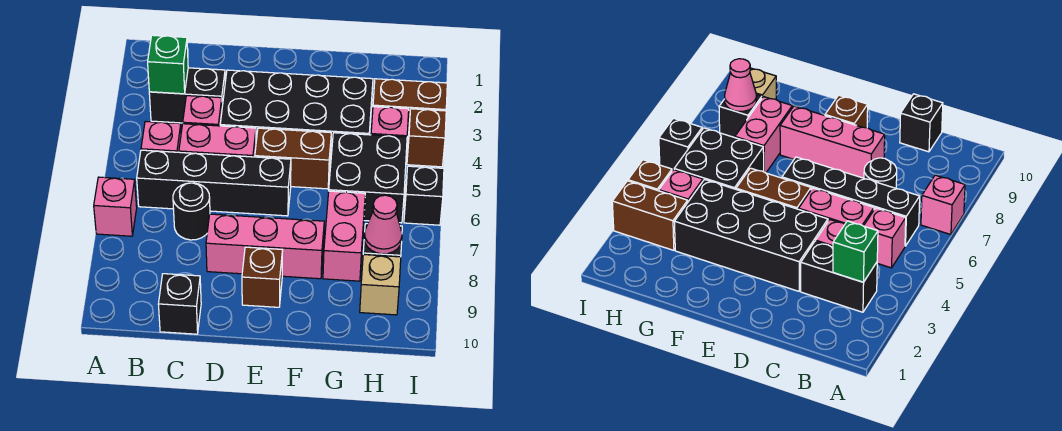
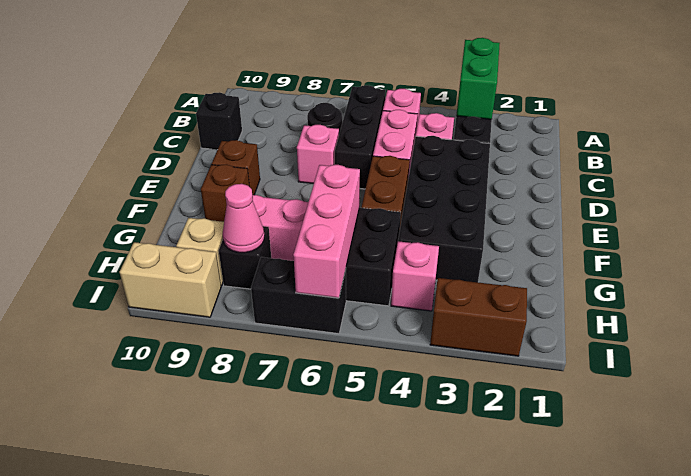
pink 1x1 brick [94,177,137,236] -> pink 1x1 brick moved to [297,125,339,184]
green 1x1 brick [148,35,188,94] -> green 1x2 brick [456,38,500,119]
black 1x4 brick [137,150,291,216] -> black 1x3 brick [335,85,386,189]
pink 1x3 brick [206,214,324,279] -> pink 1x3 brick moved to [293,165,360,298]
brown 1x2 brick [373,79,447,136] -> brown 1x2 brick turned to [430,278,527,356]
brown 1x1 brick [407,109,446,167] -> brown 1x1 brick moved to [201,164,250,222]
black 1x1 brick [404,166,444,225] -> black 1x2 brick [251,257,346,334]
none -> tan 1x2 brick [120,242,221,317]

